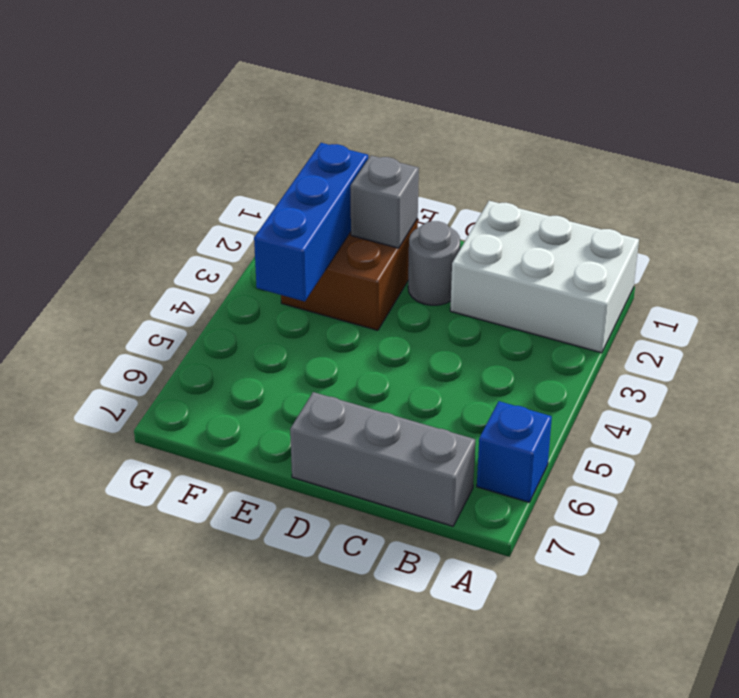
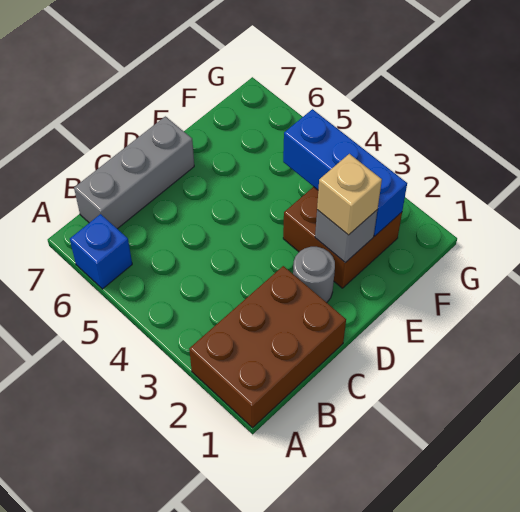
white 2x3 brick [450,201,639,353] -> brown 2x3 brick [189,266,346,428]
none -> tan 1x1 brick [317,154,382,235]

